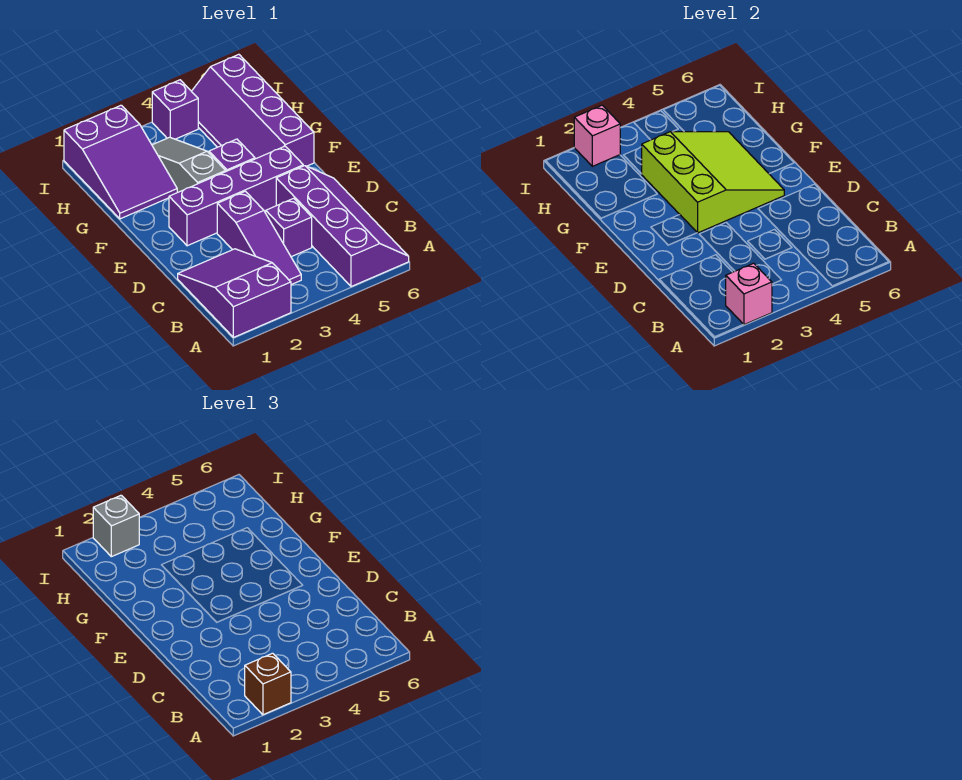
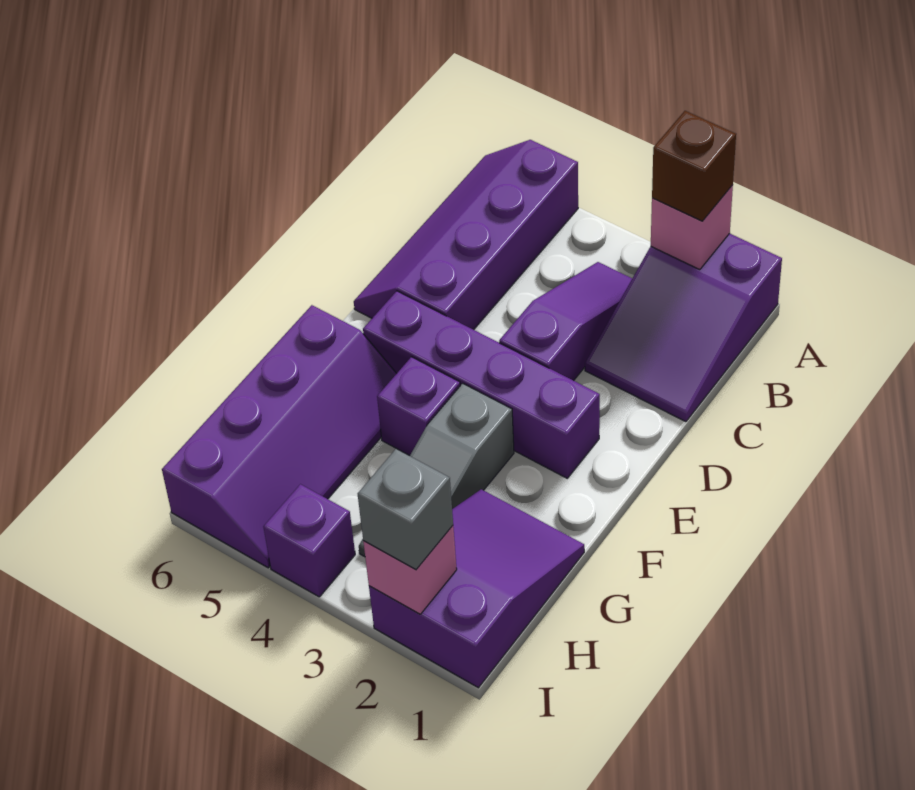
purple 1x1 brick [266,198,312,257] -> none
lime 3x3 slope [642,132,784,233] -> none

